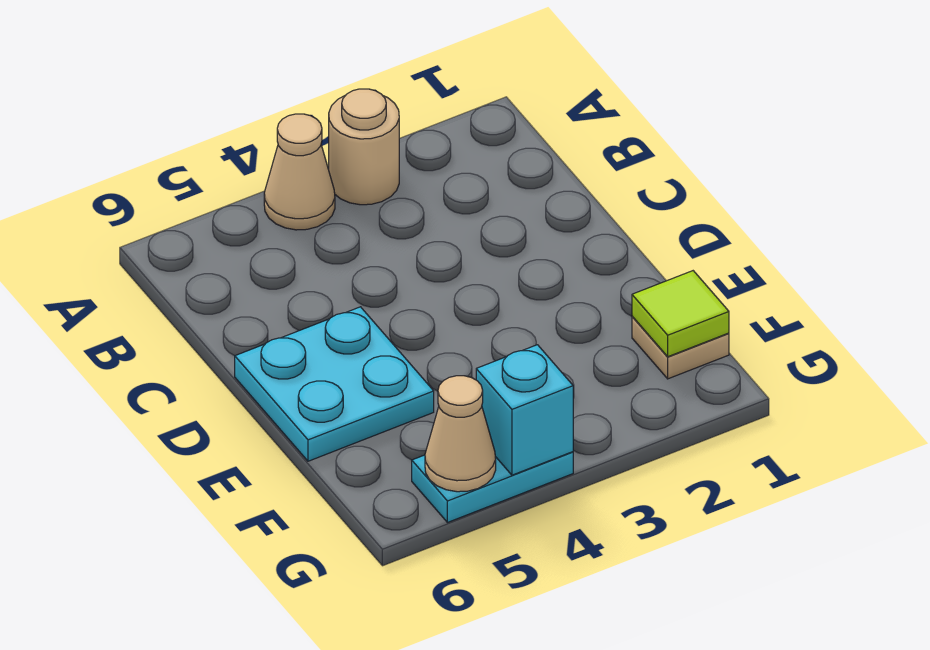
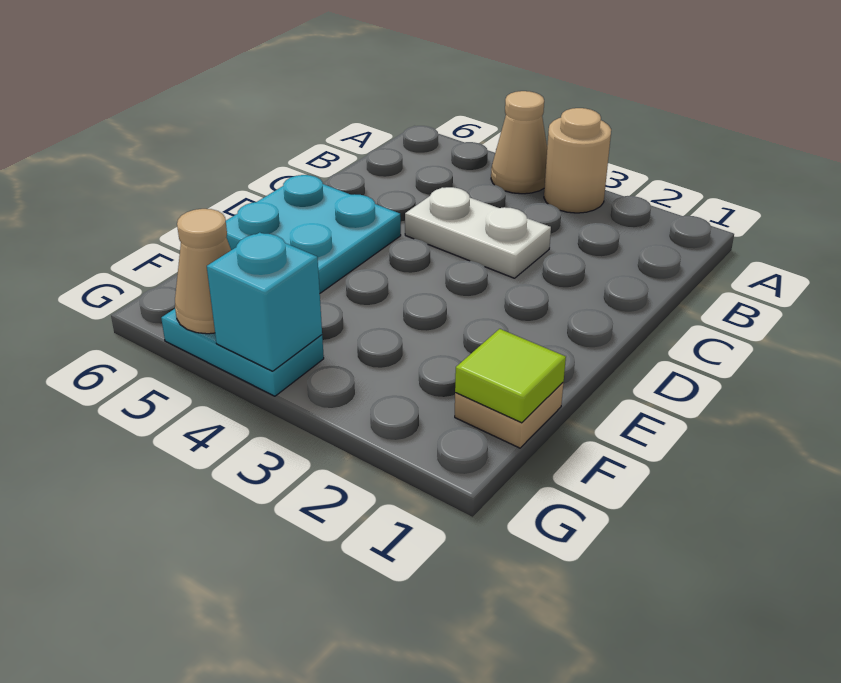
none -> white 1x2 plate [405,187,551,278]

